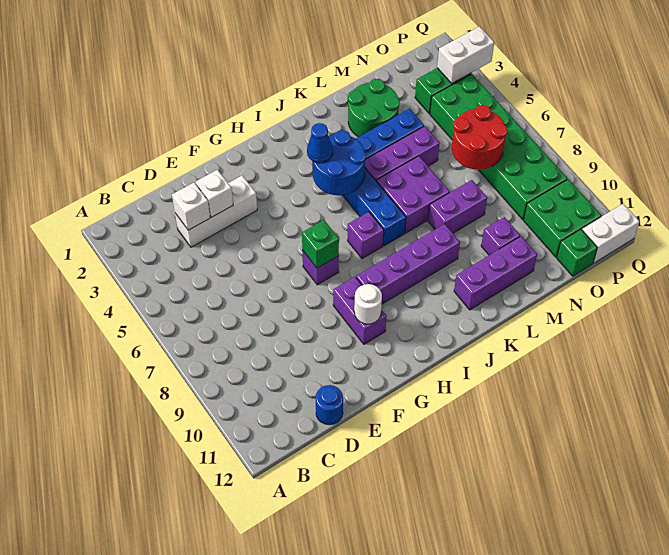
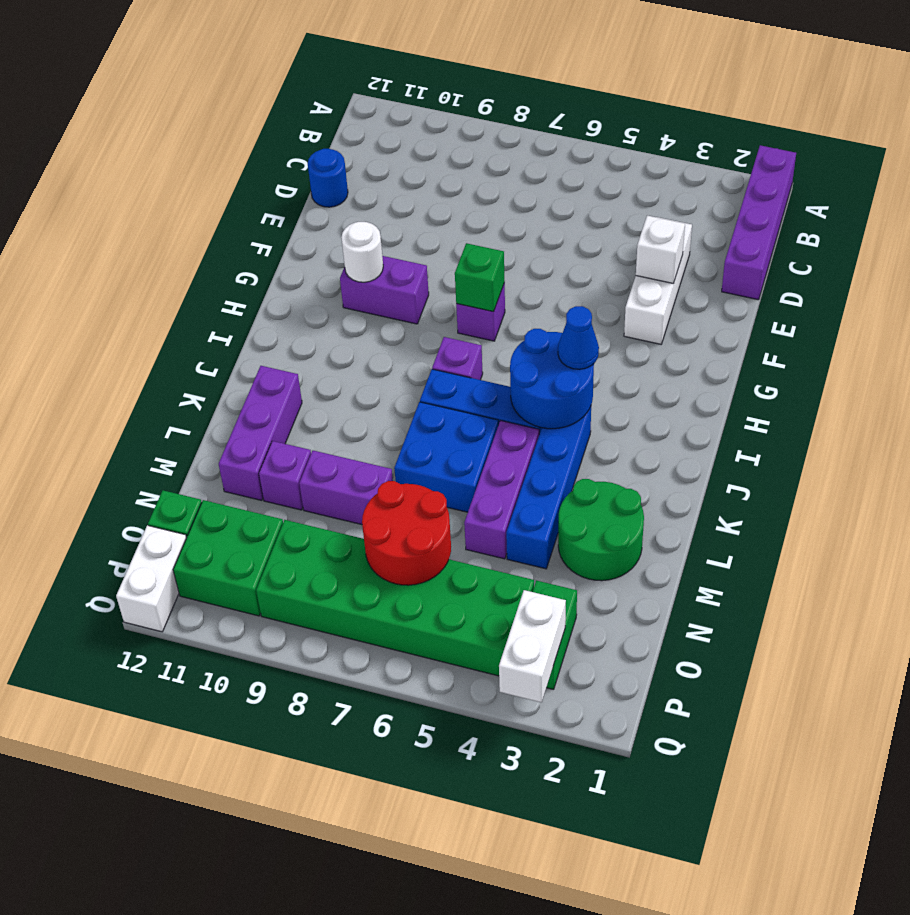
white 1x1 brick [172,183,210,230] -> none
purple 1x4 brick [356,224,460,304] -> purple 1x4 brick moved to [722,145,796,300]
purple 2x2 brick [377,156,450,233] -> blue 2x2 brick [394,402,498,512]
purple 1x2 brick [428,180,487,233] -> purple 1x2 brick turned to [299,451,393,525]

